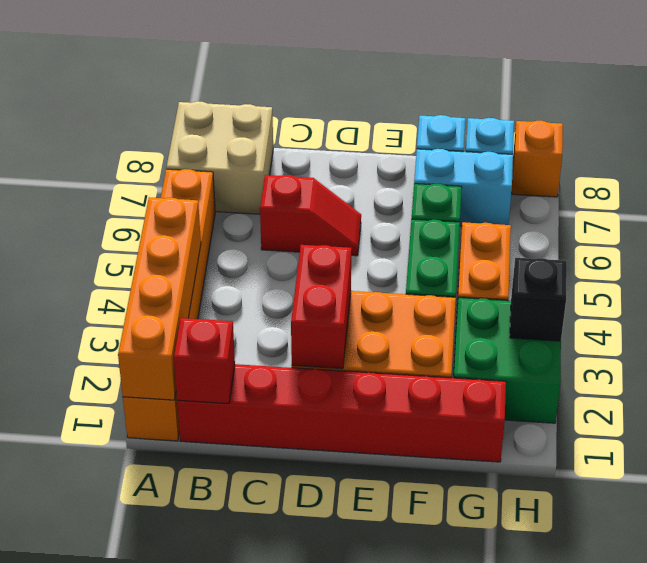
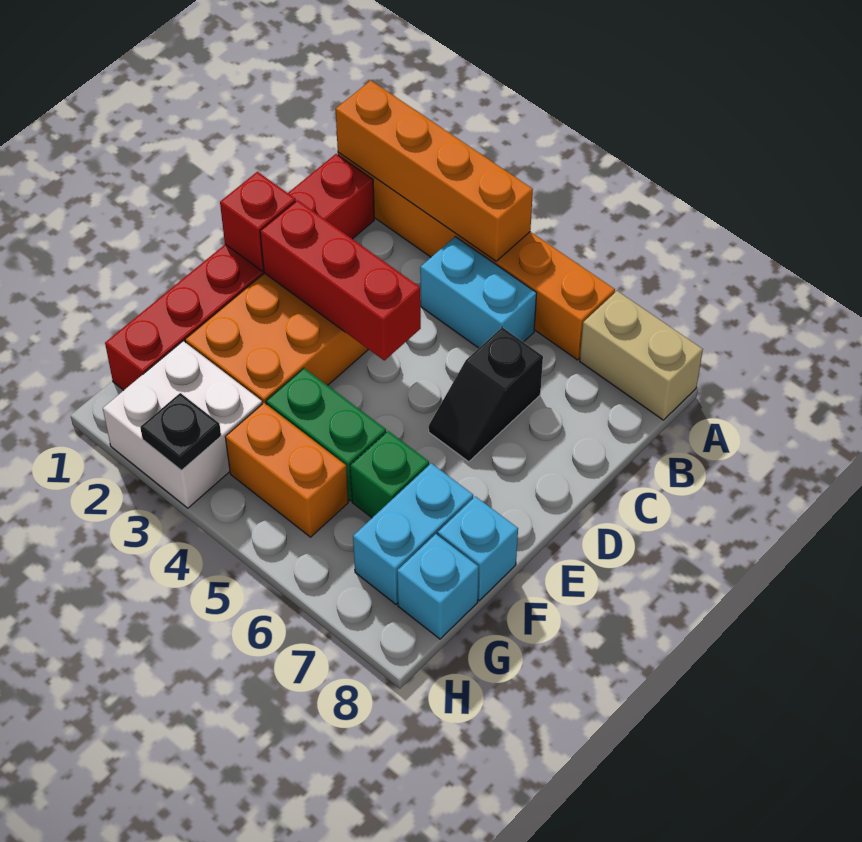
tan 2x2 brick [166,101,273,214] -> tan 1x2 brick [580,291,703,420]
red 1x1 brick [174,318,235,404] -> red 1x1 brick moved to [220,172,296,271]
none -> cyan 1x2 brick [420,236,537,348]
red 1x2 slope [260,175,361,256] -> black 1x2 slope [429,327,543,462]
red 1x2 brick [291,245,351,369] -> red 1x3 brick [260,200,421,360]
green 2x2 brick [453,298,561,423] -> white 2x2 brick [103,341,262,508]
black 1x1 brick [510,258,567,341] -> black 1x1 plate [140,393,221,471]
orange 1x1 brick [512,121,563,197] -> none

